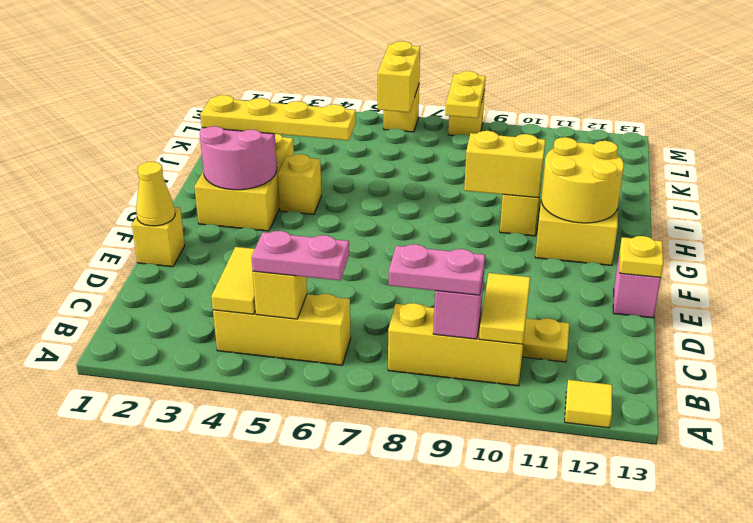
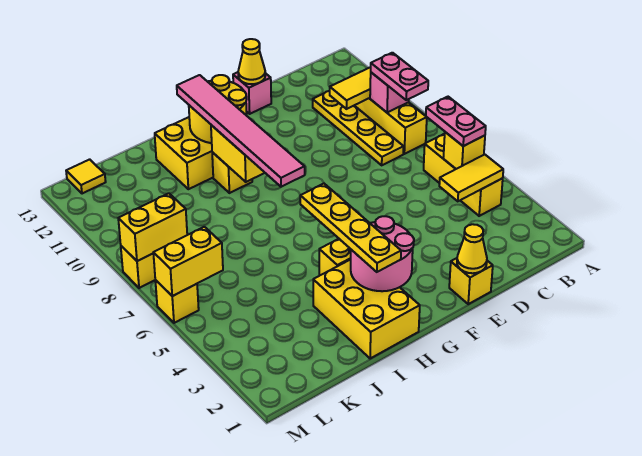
yellow 1x1 tile [565,380,612,428] -> yellow 1x1 tile moved to [66,159,106,194]
yellow 1x1 plate [620,236,663,278] -> yellow 1x1 cone [238,39,265,84]
yellow 2x3 brick [195,134,294,231] -> yellow 2x3 brick turned to [313,260,420,359]
none -> pink 1x6 tile [177,75,305,187]
yellow 1x2 plate [445,71,485,118] -> yellow 1x2 brick [118,193,187,261]

